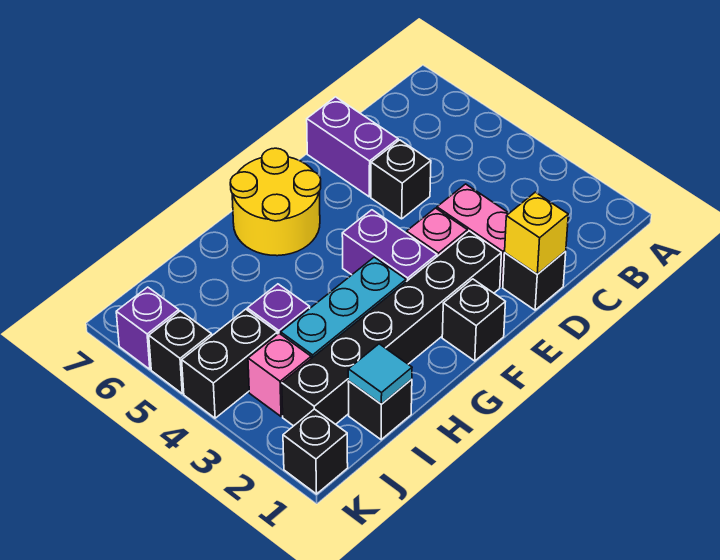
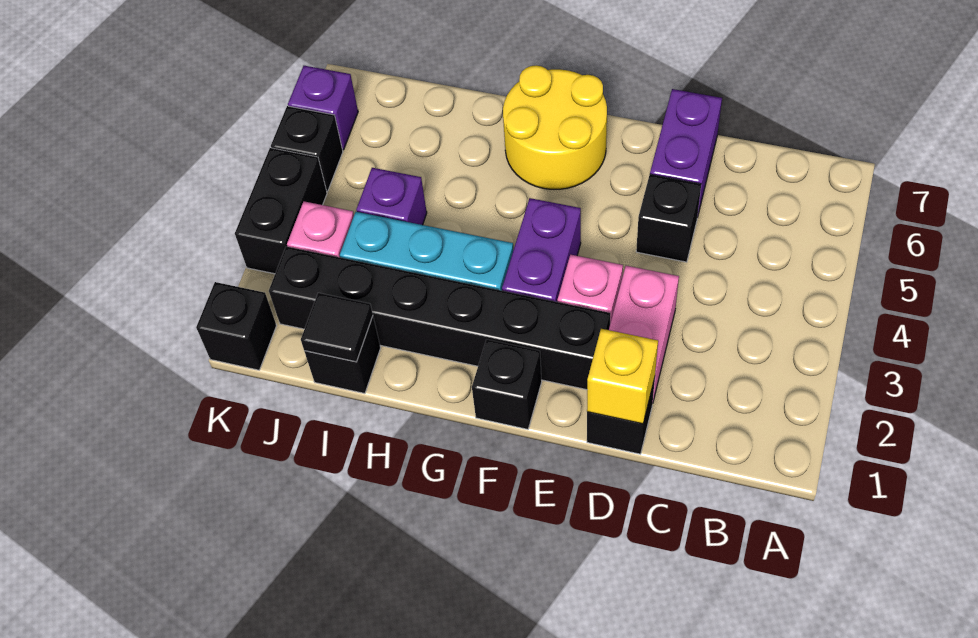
cyan 1x1 tile [348,344,412,404] -> black 1x1 tile [301,293,373,362]
black 1x2 brick [182,309,277,418] -> black 1x2 brick turned to [235,148,327,274]

